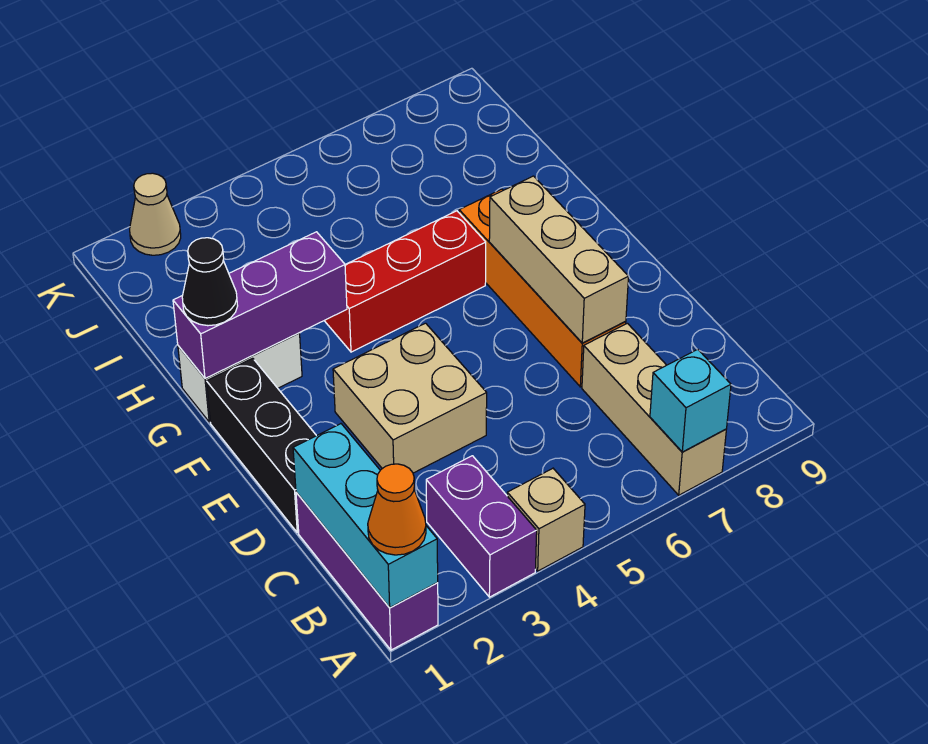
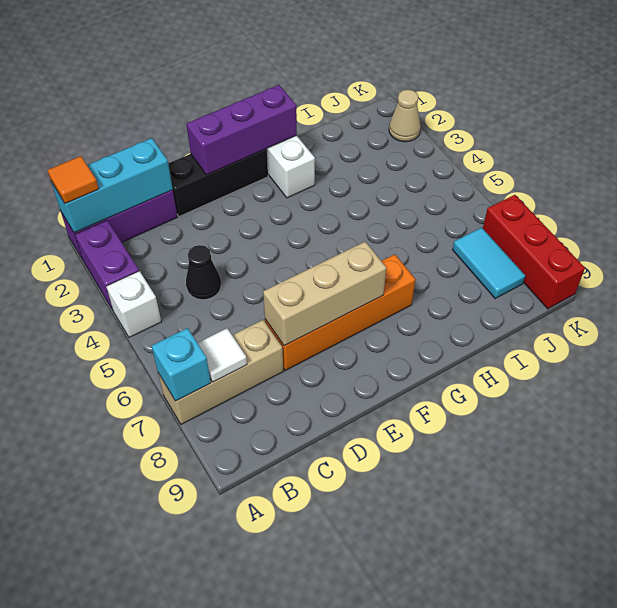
orange 1x1 cone [368,464,426,555] -> orange 1x1 tile [48,156,99,204]
purple 1x2 brick [426,456,537,597] -> purple 1x2 brick turned to [75,220,139,310]
tan 1x1 brick [507,468,585,571] -> white 1x1 brick [106,271,161,337]
none -> white 1x1 tile [198,328,247,382]
tan 2x2 brick [333,323,487,473] -> none
purple 1x3 brick [173,232,347,378] -> purple 1x3 brick turned to [186,85,297,175]
black 1x1 cone [182,238,238,326] -> black 1x1 cone moved to [186,245,221,300]
red 1x3 brick [324,211,486,352] -> red 1x3 brick moved to [483,195,585,309]
none -> cyan 1x2 tile [453,228,525,299]

